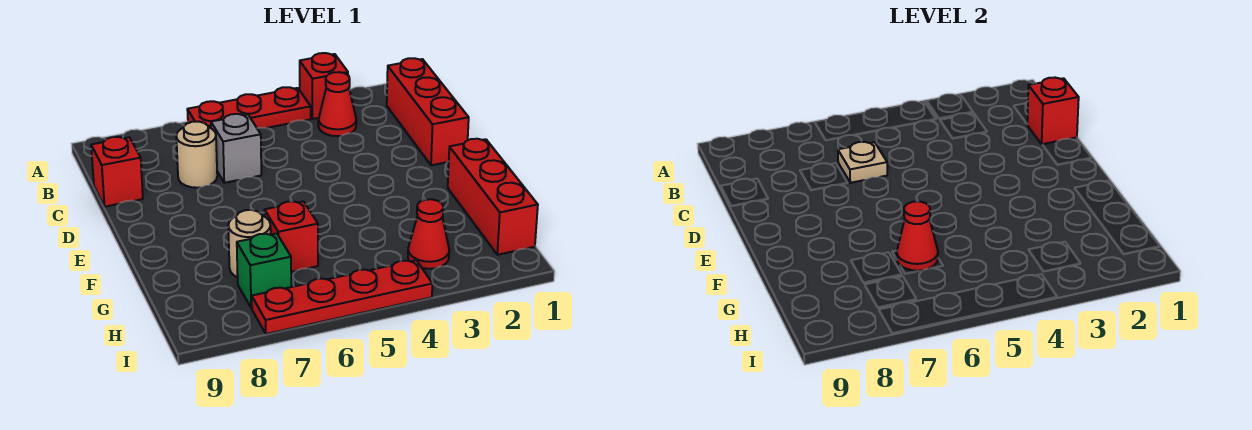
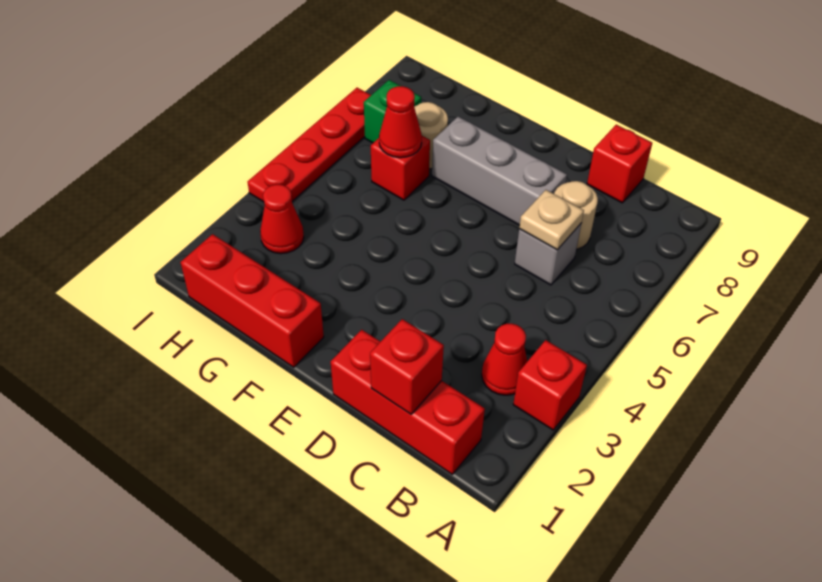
red 1x3 plate [187,87,311,128] -> none
none -> grey 1x3 brick [432,117,567,225]

